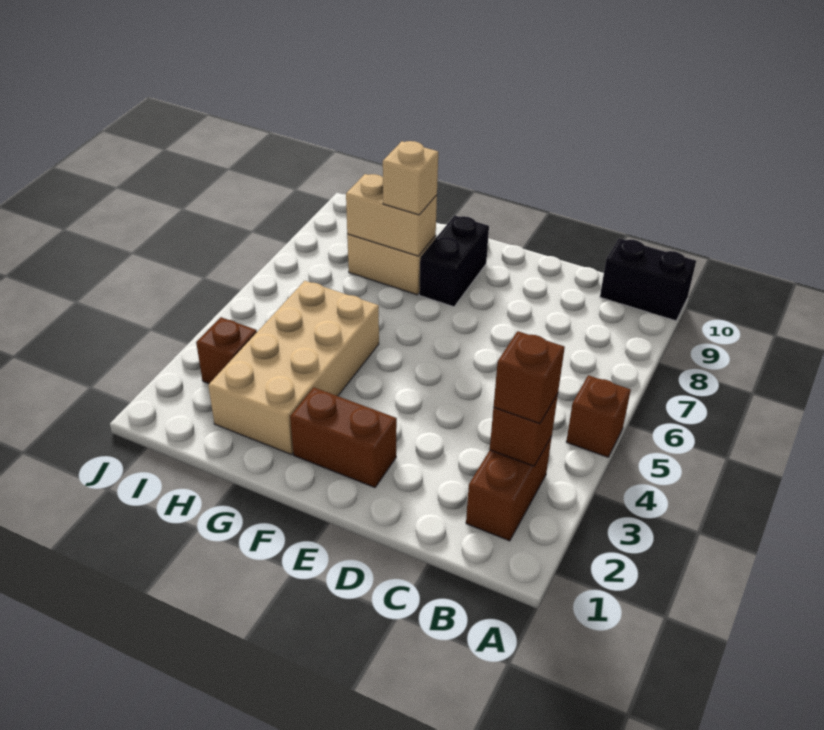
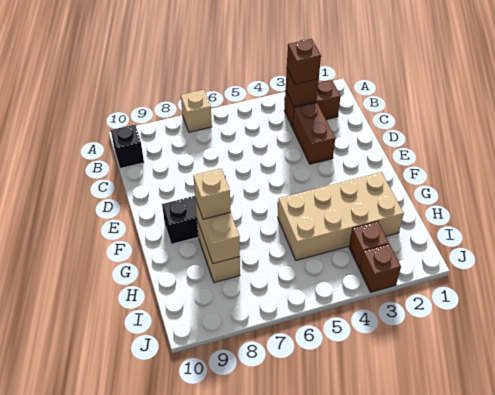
brown 1x1 brick [566,375,631,457] -> brown 1x1 brick moved to [360,244,401,292]
none -> tan 1x1 brick [181,90,212,132]
black 1x2 brick [600,238,696,321] -> black 1x1 brick [111,125,144,168]
brown 1x2 brick [290,388,397,488] -> brown 1x2 brick moved to [292,102,335,164]

